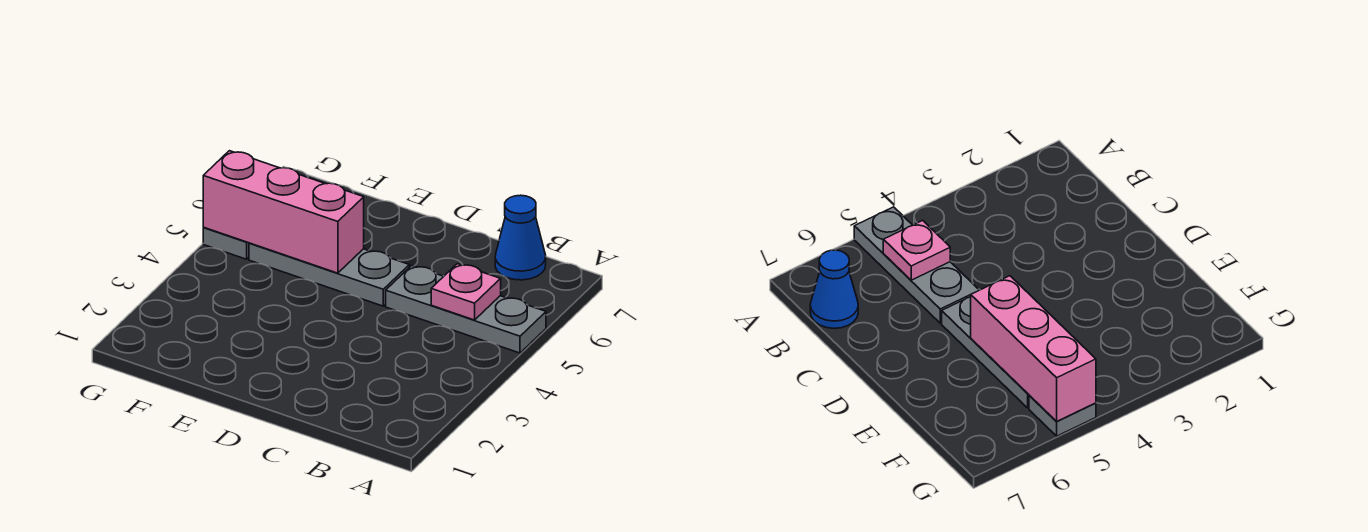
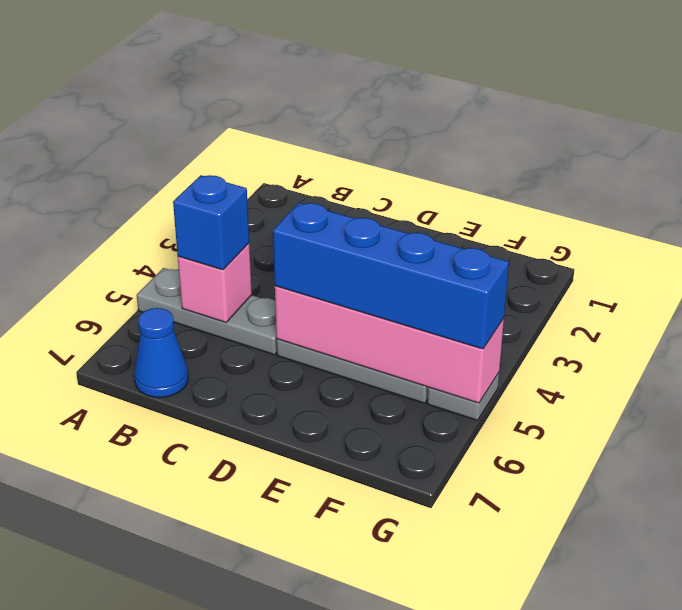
pink 1x1 plate [431,264,501,320] -> pink 1x1 brick [178,243,252,322]
none -> blue 1x1 brick [173,175,249,270]
none -> blue 1x4 brick [273,203,509,349]
pink 1x3 brick [203,151,364,273] -> pink 1x4 brick [275,286,504,403]

